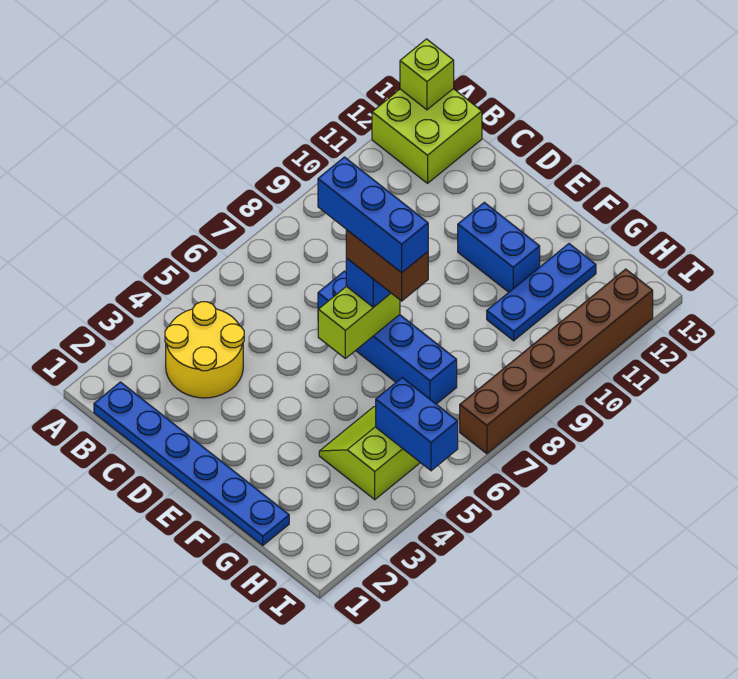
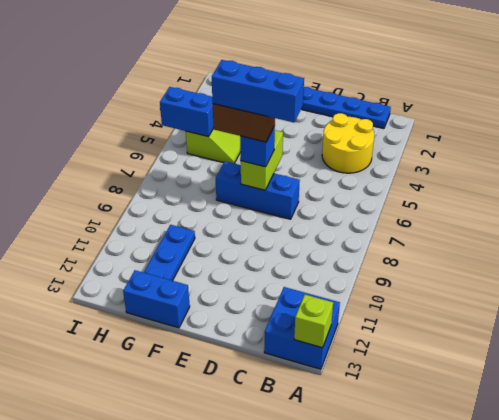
lime 2x2 brick [372,89,482,183] -> blue 2x2 brick [264,287,340,369]
blue 1x4 brick [318,271,457,404] -> blue 1x3 brick [216,161,300,219]
blue 1x2 brick [458,202,540,292] -> blue 1x2 brick moved to [123,270,190,328]
brown 1x6 brick [460,269,653,454] -> none

